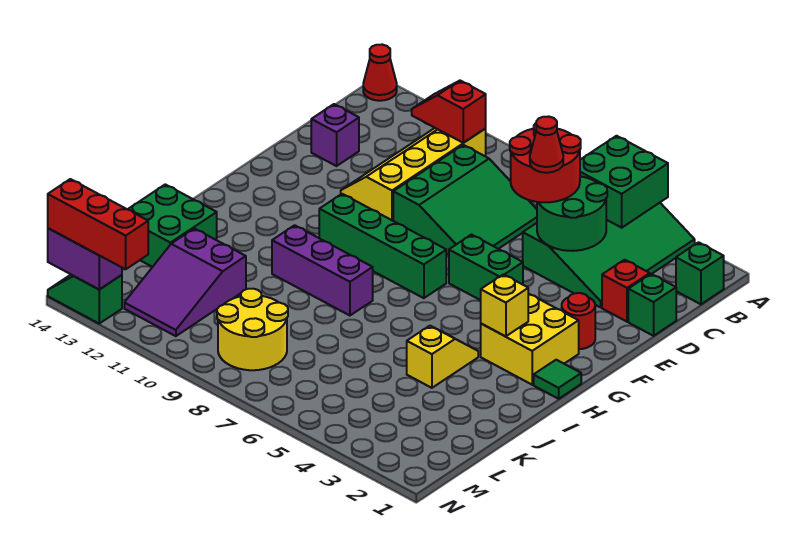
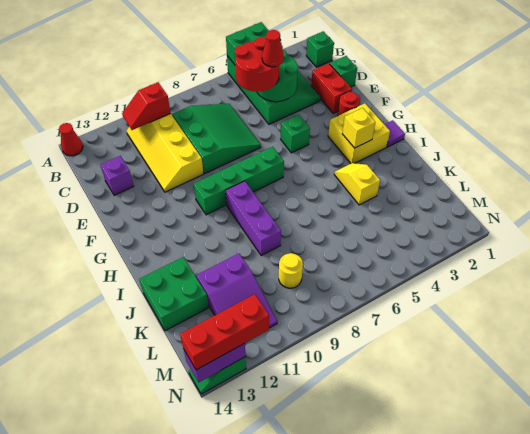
red 1x1 brick [602,260,650,322] -> red 1x2 brick [311,63,352,113]
green 1x2 brick [449,235,523,300] -> green 1x1 brick [281,115,310,153]
green 1x1 tile [534,360,581,399] -> purple 1x1 tile [384,120,405,147]
purple 1x3 brick [272,225,373,316] -> purple 1x3 brick turned to [226,181,281,255]
yellow 2x2 round brick [217,289,288,370] -> yellow 1x1 round brick [279,253,303,288]

